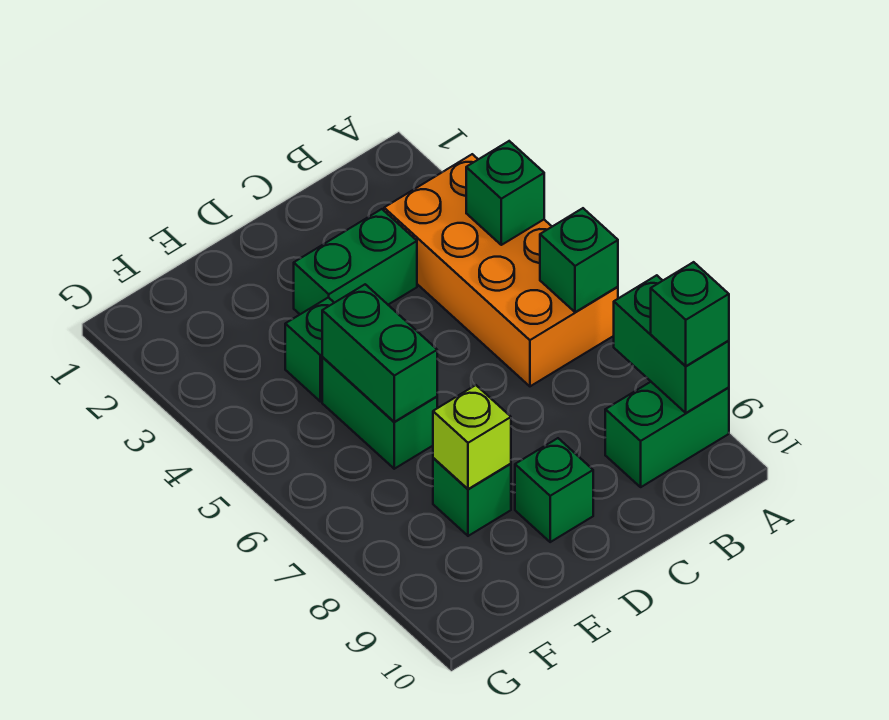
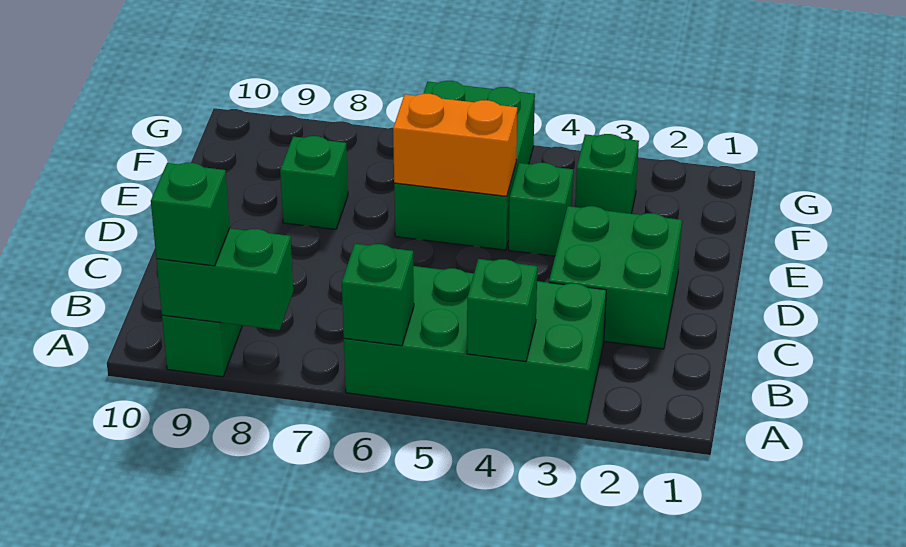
orange 2x4 brick [384,154,618,386] -> green 2x4 brick [344,266,606,424]
green 1x2 brick [294,209,417,314] -> green 2x2 brick [549,206,682,349]
green 1x1 brick [515,438,593,542] -> green 1x1 brick moved to [575,134,639,214]
green 1x2 brick [322,357,437,469] -> green 2x3 brick [394,81,535,250]
green 1x2 brick [322,284,437,422] -> orange 1x2 brick [393,94,517,196]
lime 1x1 brick [433,385,511,489] -> none

